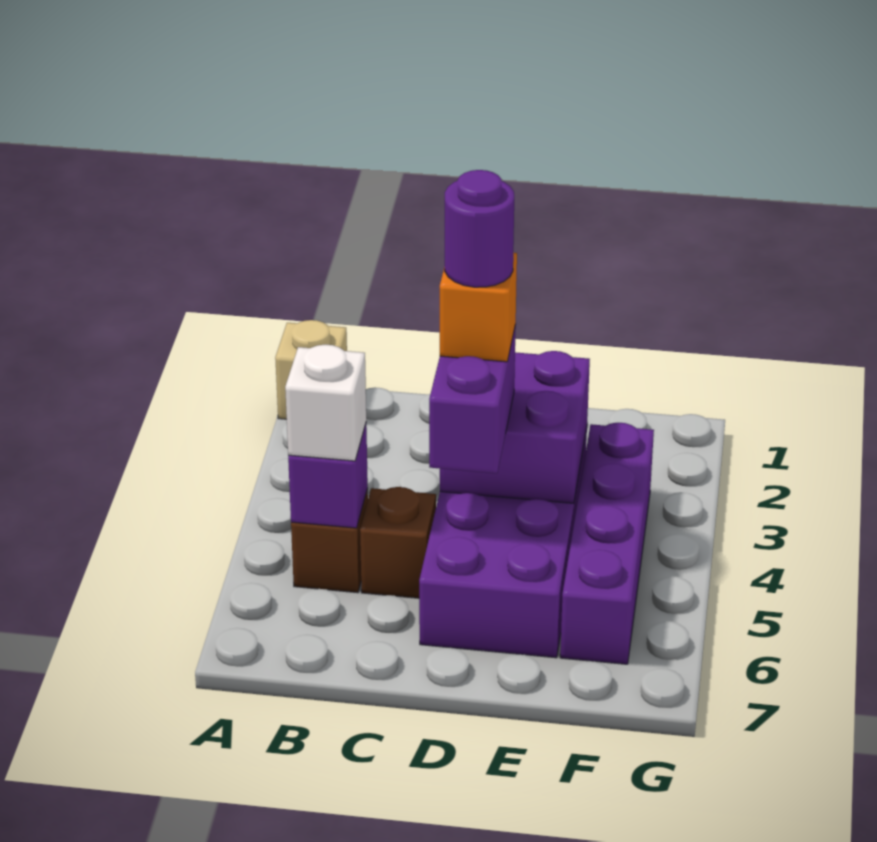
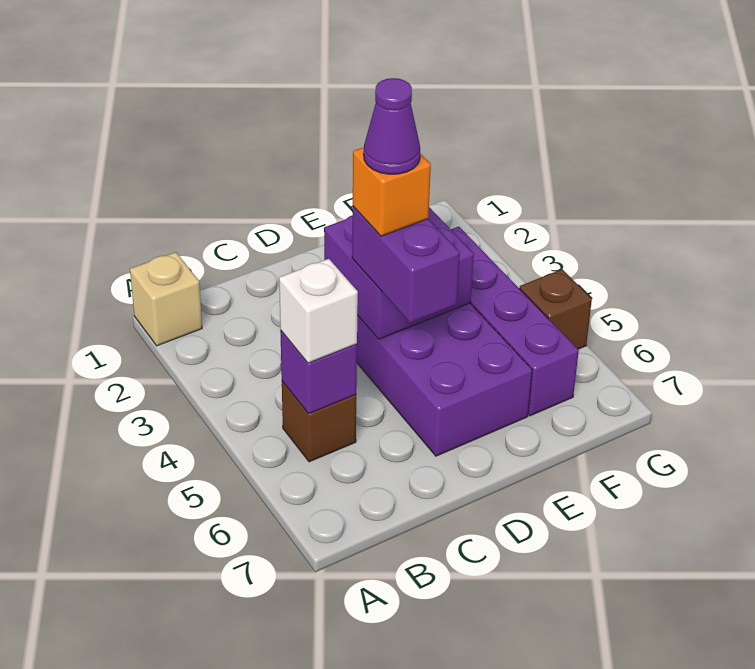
brown 1x1 brick [360,487,436,598] -> brown 1x1 brick moved to [519,269,592,349]
purple 1x1 round brick [445,170,514,287] -> purple 1x1 cone [364,78,420,174]

